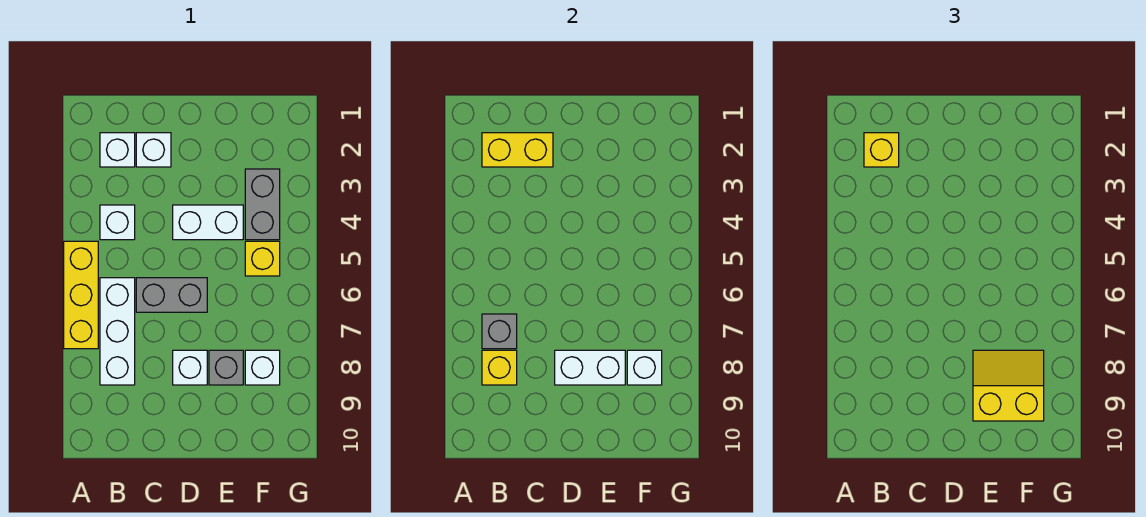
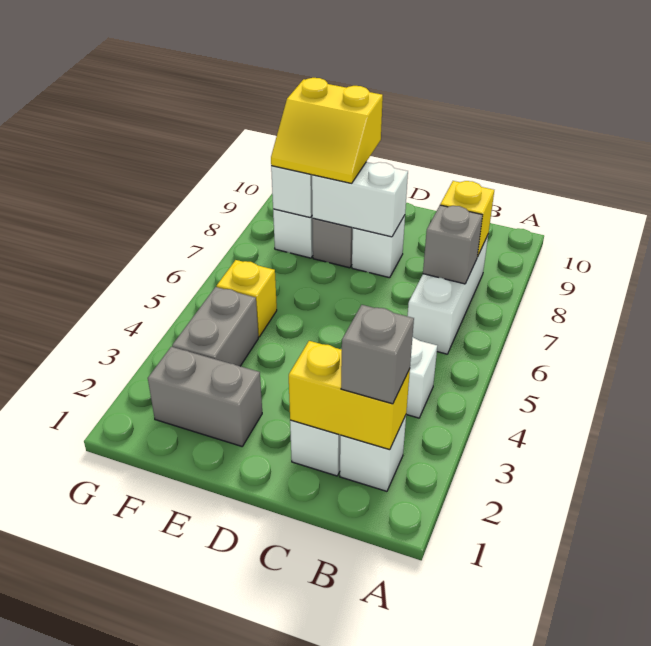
yellow 1x3 brick [64,241,98,349] -> none
yellow 1x1 brick [864,133,899,167] -> grey 1x1 brick [341,305,414,404]
grey 1x2 brick [136,278,207,312] -> grey 1x2 brick moved to [148,347,262,446]
white 1x2 brick [173,205,243,240] -> none

